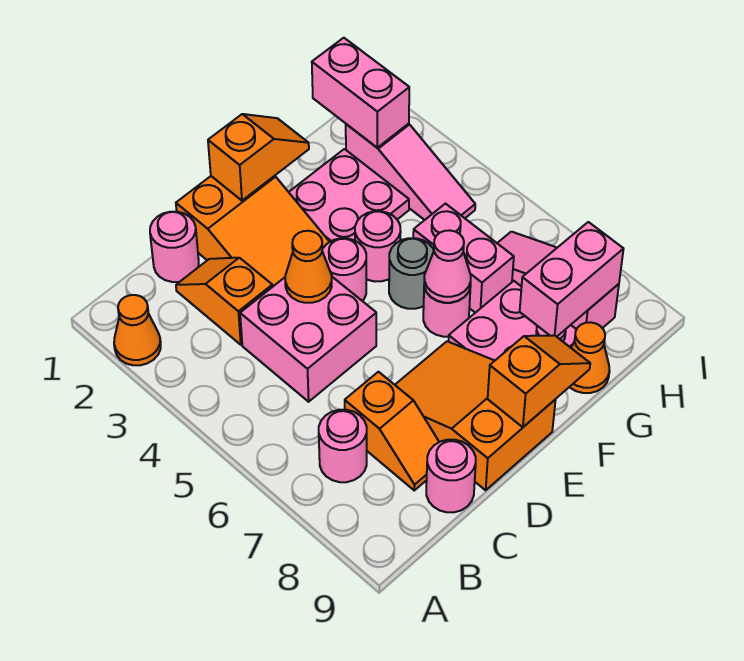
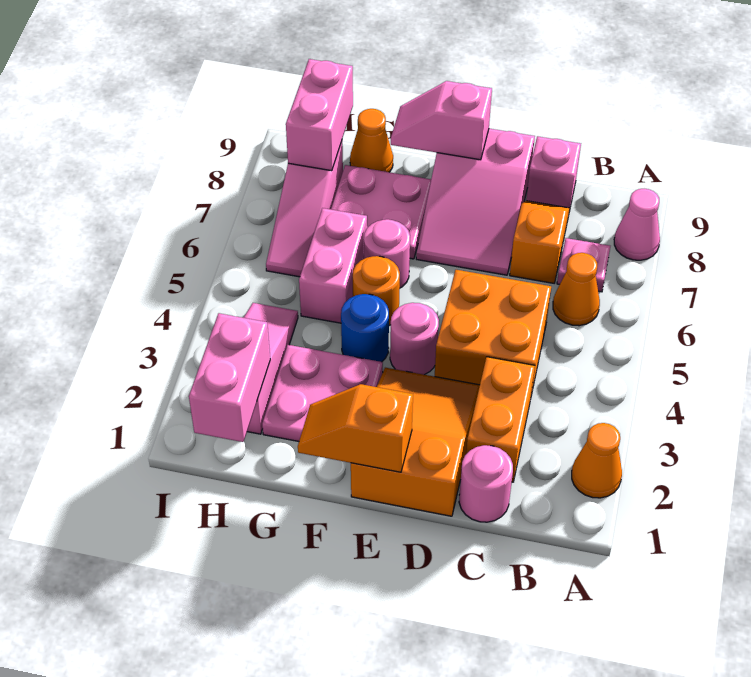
pink 1x1 round brick [319,410,367,482] -> pink 1x1 plate [557,238,610,292]
orange 1x2 slope [176,258,272,345] -> orange 1x2 brick [466,357,535,482]
pink 2x2 brick [240,277,376,402] -> orange 2x2 brick [435,270,551,395]
pink 1x1 round brick [426,440,476,512] -> pink 1x1 brick [526,136,581,211]
orange 1x1 cone [285,231,332,303] -> orange 1x1 cone moved to [553,253,600,326]
orange 2x3 slope [395,341,556,490] -> pink 2x3 slope [416,129,535,275]
orange 1x2 slope [488,335,590,427] -> pink 1x2 slope [391,81,492,160]
pink 1x1 round brick [355,211,401,282] -> blue 1x1 round brick [341,294,389,362]
grey 1x1 round brick [389,238,434,309] -> orange 1x1 round brick [353,256,400,326]
pink 1x1 cone [424,230,471,303] -> pink 1x1 cone moved to [614,189,660,260]
pink 1x2 brick [520,222,623,337] -> pink 1x2 brick turned to [286,59,353,171]

